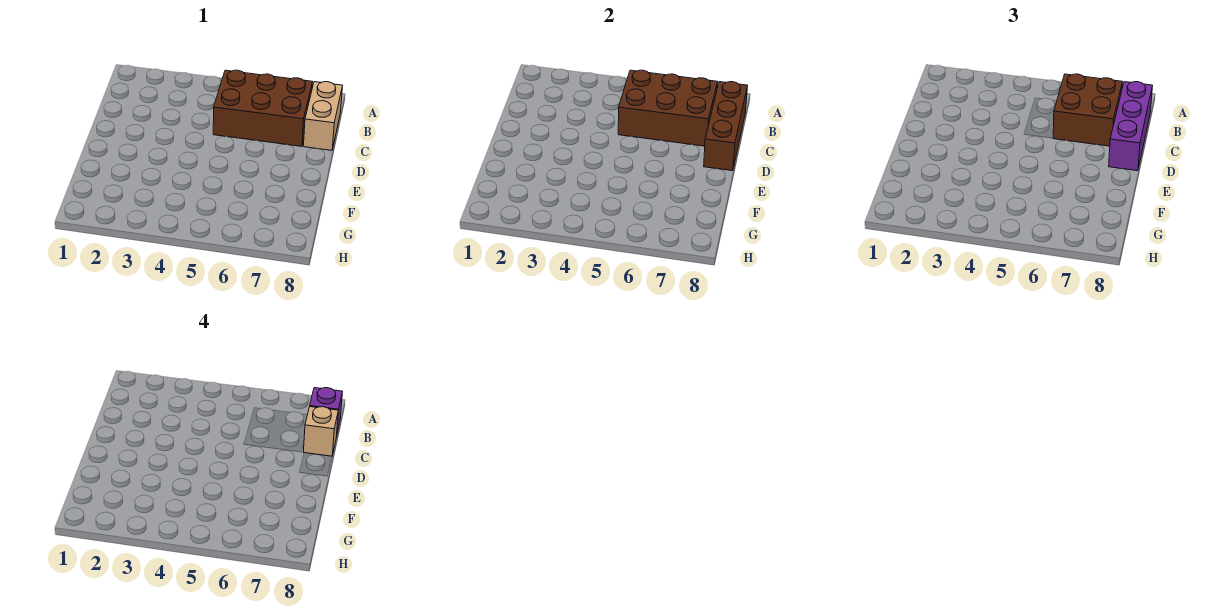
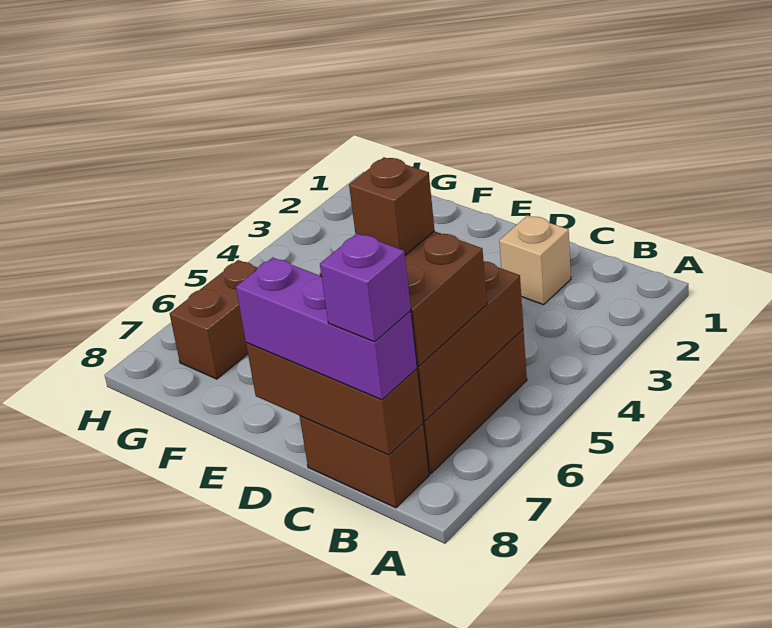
tan 1x2 brick [304,82,343,150] -> brown 1x2 brick [300,416,429,508]
none -> brown 1x1 brick [349,157,435,255]
tan 1x1 brick [304,407,338,456] -> tan 1x1 brick moved to [499,215,571,305]
none -> brown 1x2 brick [170,260,257,379]

